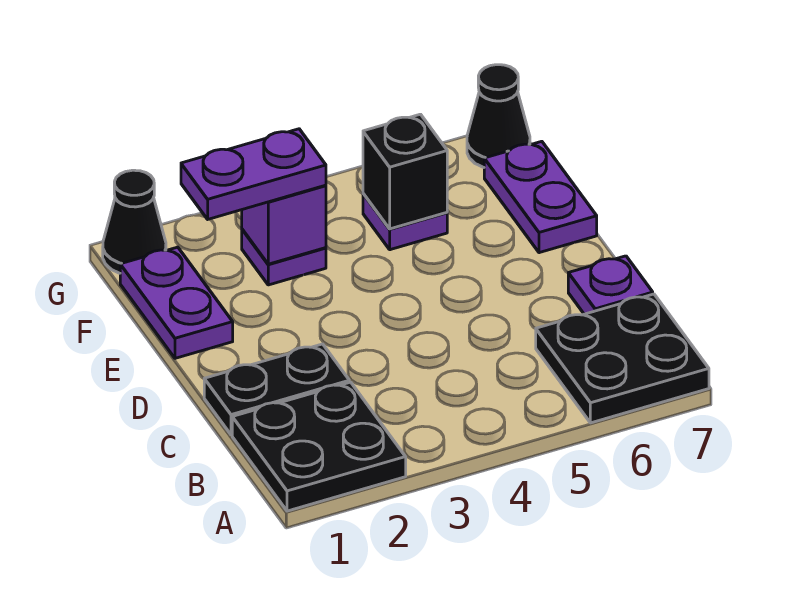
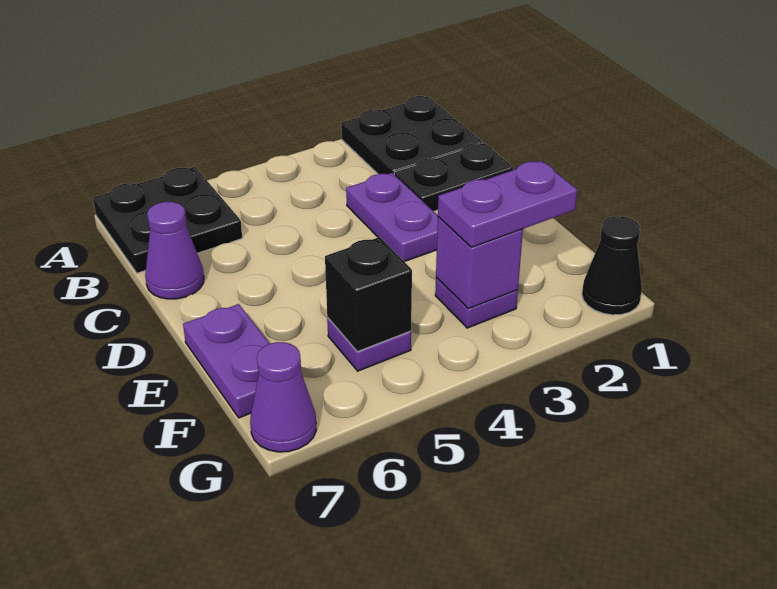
purple 1x1 plate [568,256,653,314] -> purple 1x1 cone [145,202,204,299]
purple 1x2 plate [120,247,233,358] -> purple 1x2 plate moved to [346,173,438,262]
black 1x1 cone [467,65,530,167] -> purple 1x1 cone [250,342,316,452]

